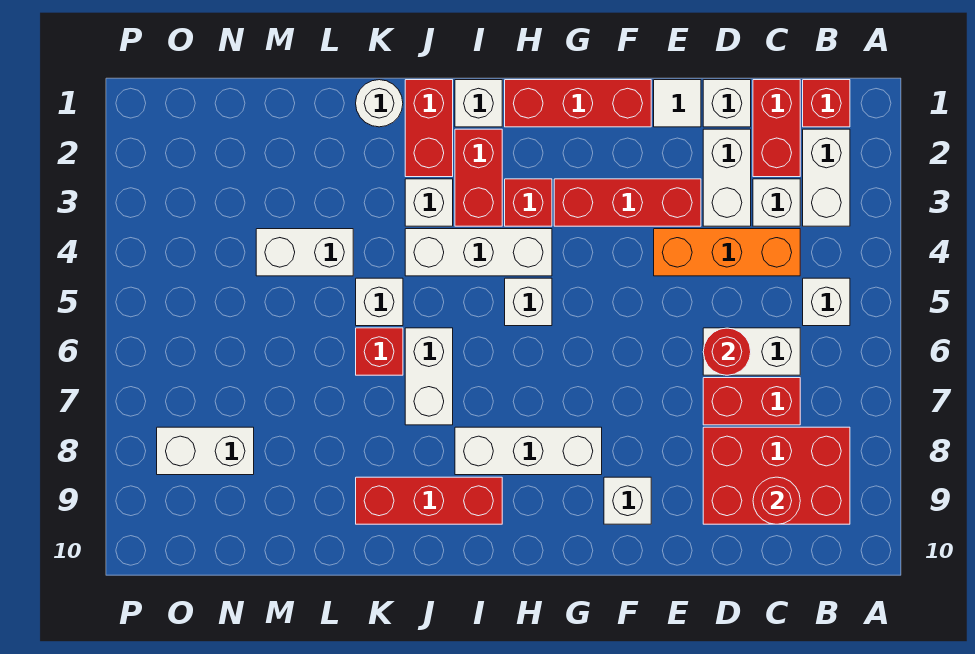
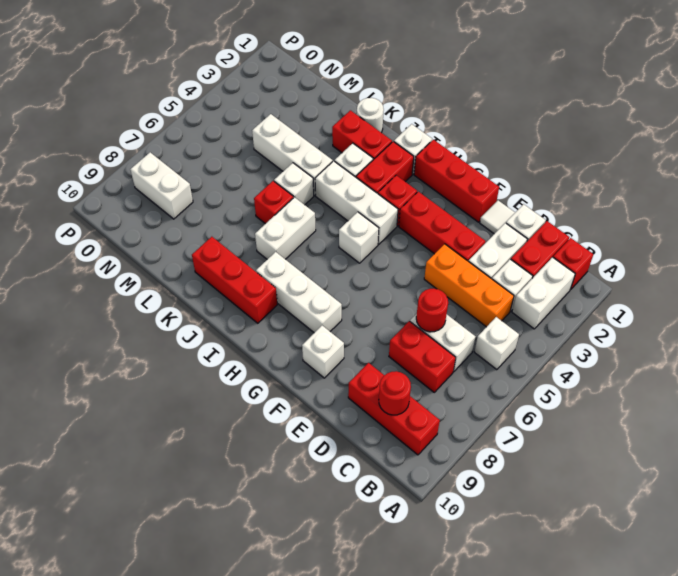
red 2x3 brick [703,427,850,524] -> red 1x3 brick [348,363,440,455]
red 1x2 brick [405,80,453,177] -> red 1x2 brick turned to [332,110,392,160]
white 1x2 brick [256,229,353,276] -> white 1x3 brick [252,114,333,195]

